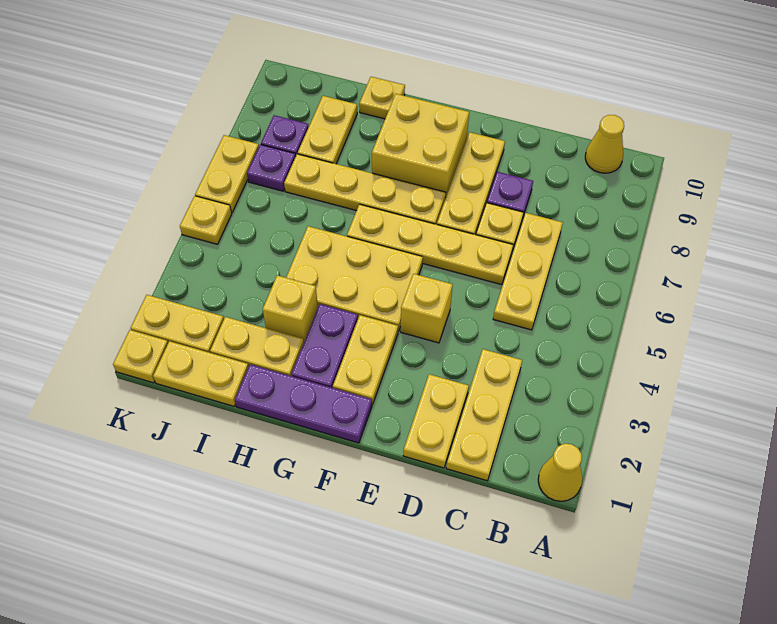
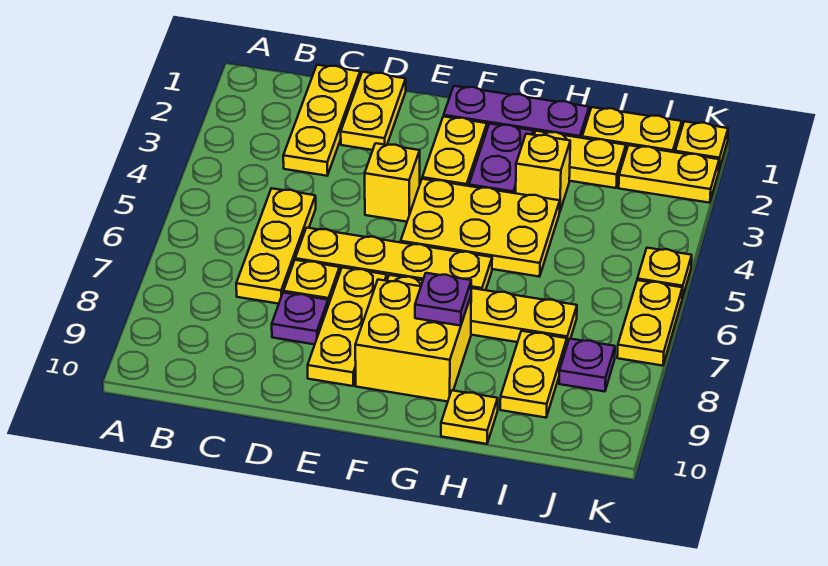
yellow 1x1 cone [538,444,582,501] -> none
yellow 1x1 cone [585,115,624,173] -> none
purple 1x1 plate [247,144,296,191] -> purple 1x1 plate moved to [415,273,471,326]

